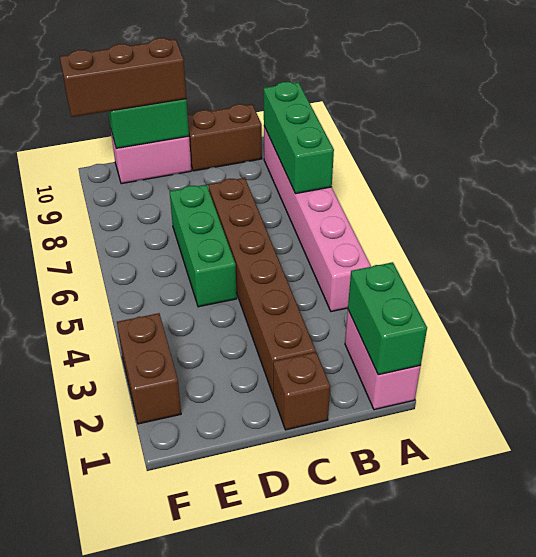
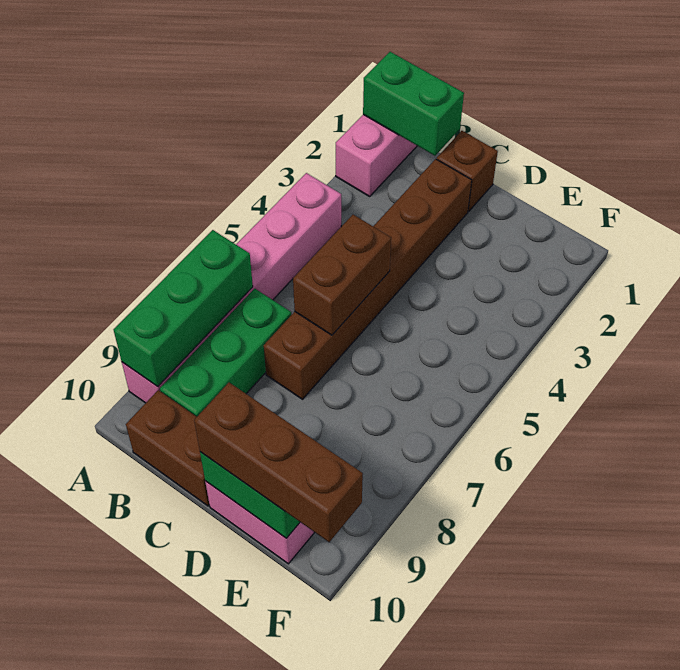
green 1x2 brick [348,262,427,375] -> green 1x2 brick turned to [363,52,464,156]
green 1x3 brick [170,185,237,307] -> green 1x3 brick moved to [160,289,291,417]
brown 1x2 brick [117,313,181,424] -> brown 1x2 brick moved to [293,215,391,335]

